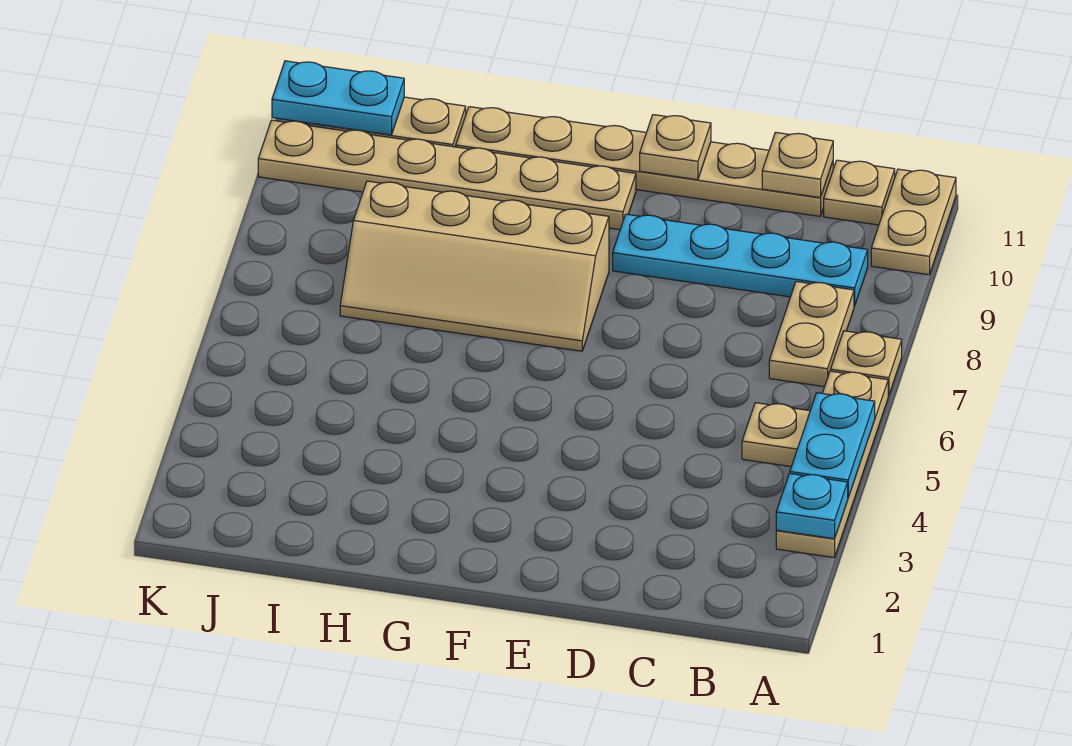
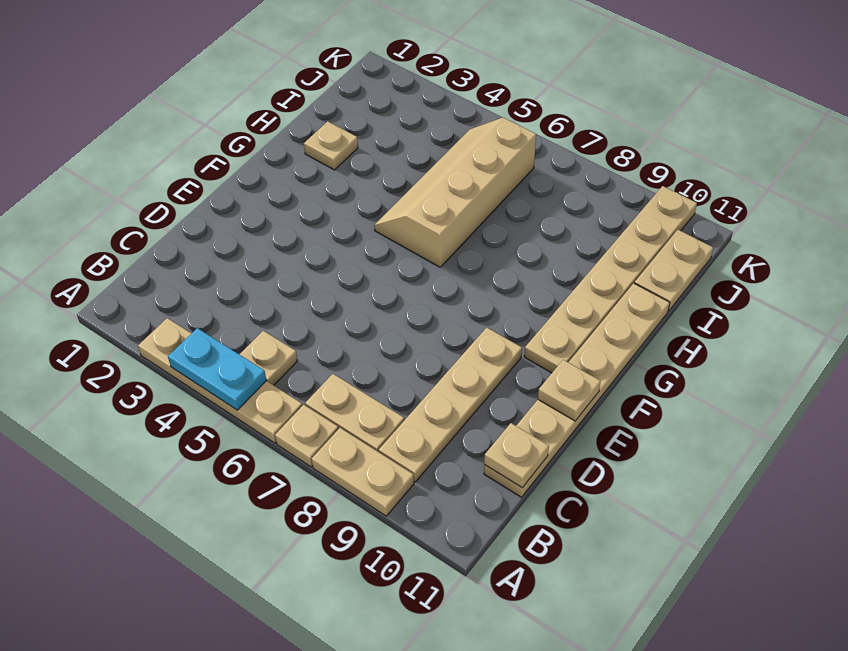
cyan 1x1 plate [776,474,848,539] -> none
tan 1x2 plate [871,169,956,275] -> tan 1x2 plate moved to [312,428,414,516]
cyan 1x4 plate [613,214,868,306] -> tan 1x4 plate [379,328,522,482]
tan 1x1 plate [824,160,895,225] -> tan 1x1 plate moved to [304,121,358,170]
tan 2x4 slope [340,181,609,351] -> tan 2x4 slope moved to [374,118,536,267]
cyan 1x2 plate [272,61,404,135] -> none

